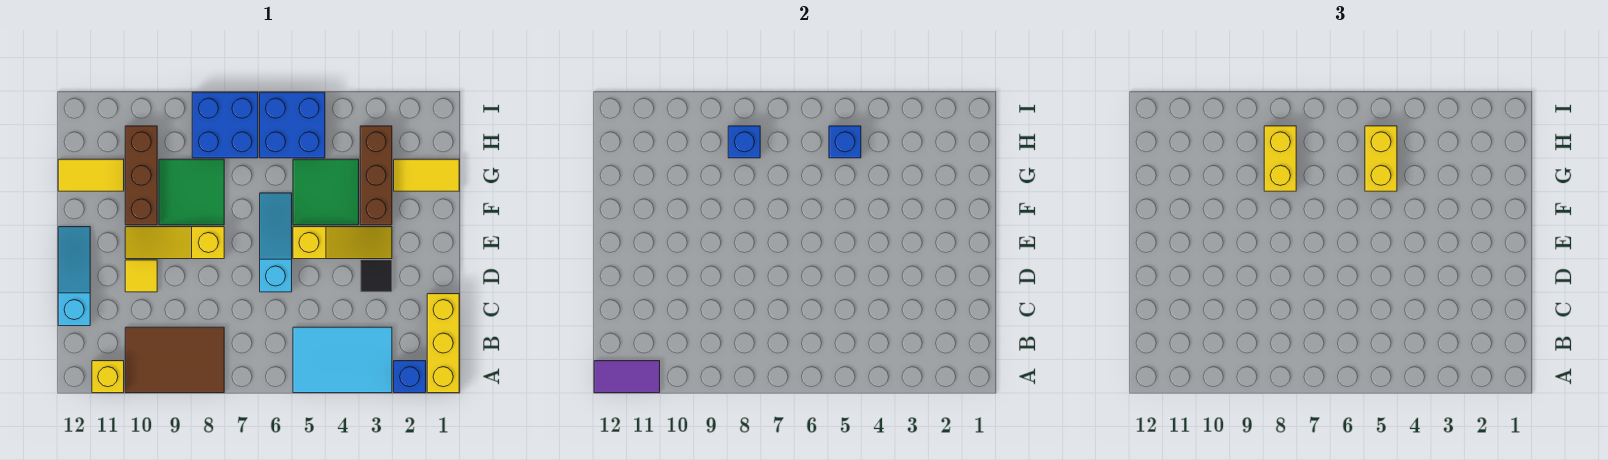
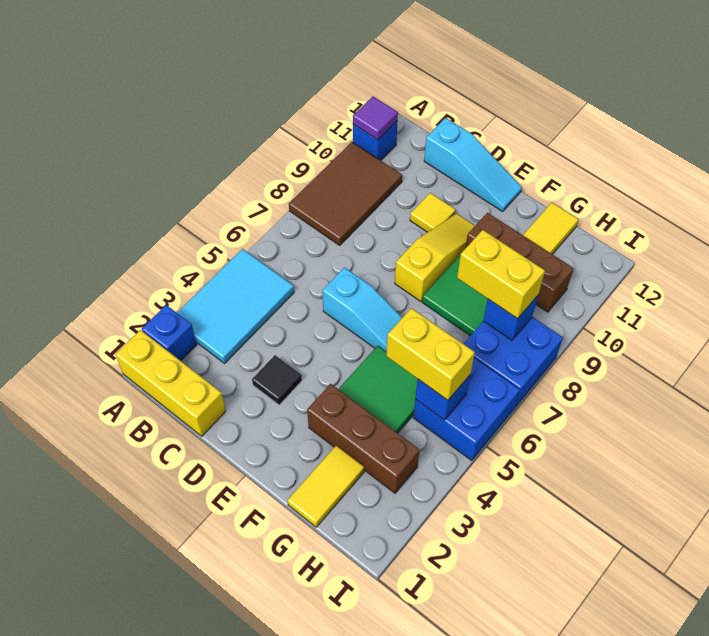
yellow 1x1 brick [92,361,124,393] -> blue 1x1 brick [353,121,398,160]
purple 1x2 tile [594,361,660,393] -> purple 1x1 tile [353,96,398,140]
yellow 1x3 slope [293,227,392,259] -> none

